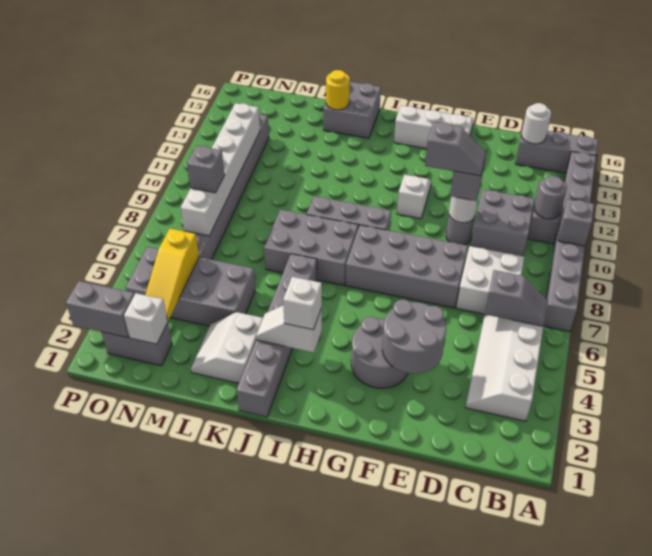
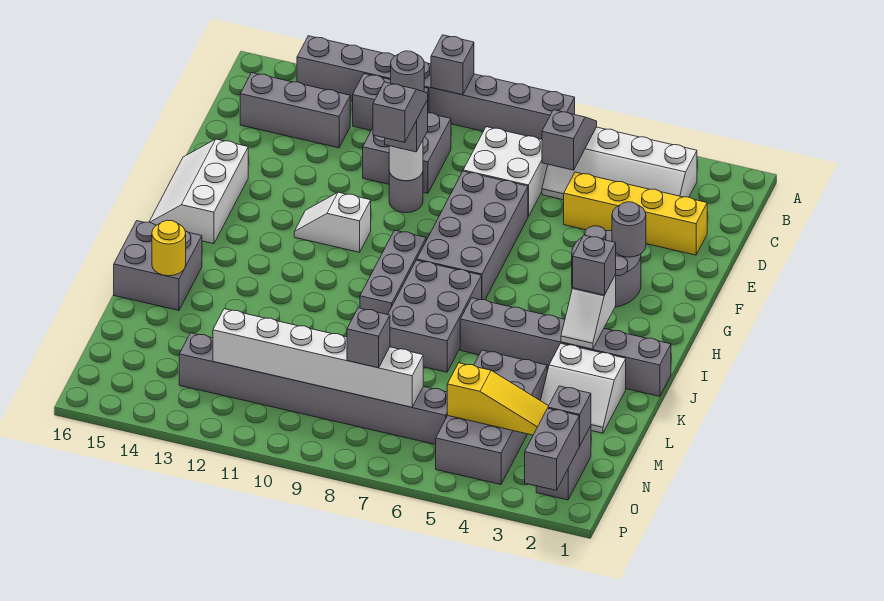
grey 1x3 brick [516,131,598,173] -> grey 1x3 brick turned to [240,73,350,148]
white 1x1 round brick [522,103,551,144] -> none
none -> yellow 1x4 brick [564,172,707,255]
grey 2x2 round brick [382,300,446,374] -> grey 1x1 round brick [612,202,646,257]
white 1x1 brick [283,277,322,330] -> grey 1x1 brick [573,235,616,295]
white 1x1 brick [124,293,168,344] -> grey 1x1 brick [548,386,591,446]

